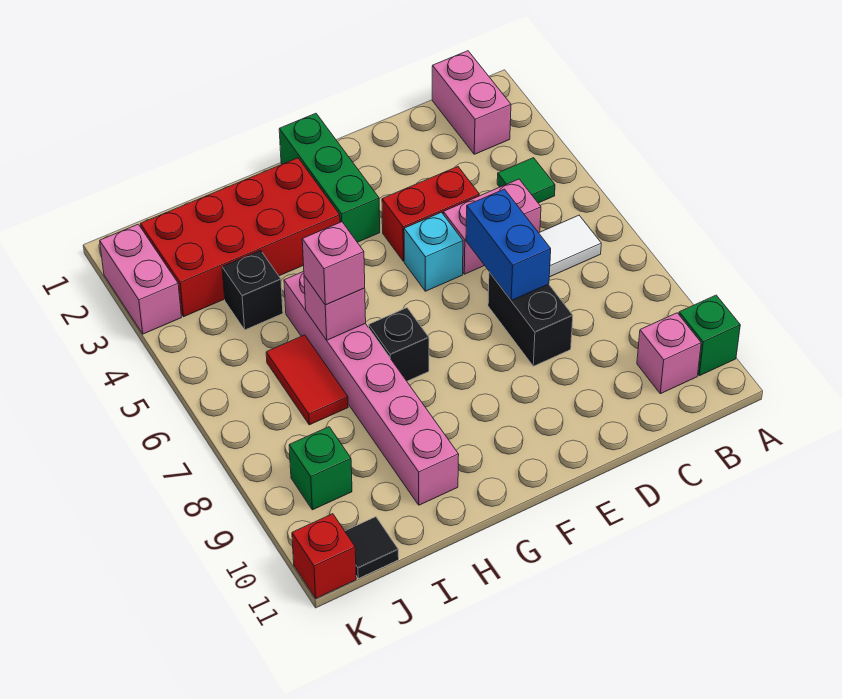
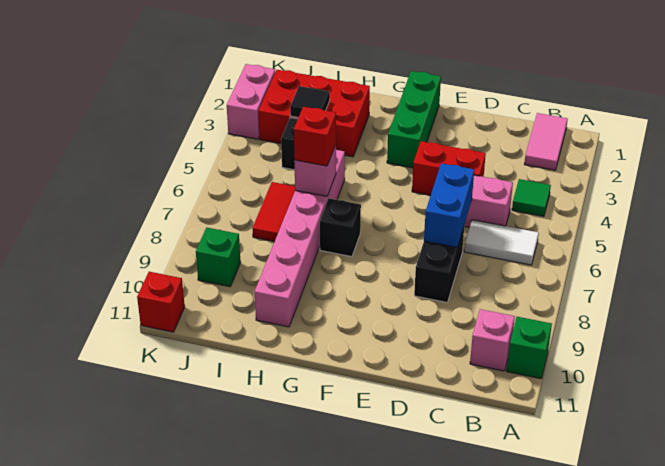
pink 1x2 brick [432,51,511,154] -> pink 1x2 tile [524,113,568,170]
cyan 1x1 brick [404,212,463,291] -> none
red 2x4 brick [141,158,340,317] -> red 2x3 brick [258,70,370,157]
pink 1x1 brick [302,222,365,305] -> red 1x1 brick [294,107,336,166]
black 1x1 tile [345,517,399,579] -> black 1x1 tile moved to [290,86,330,117]

